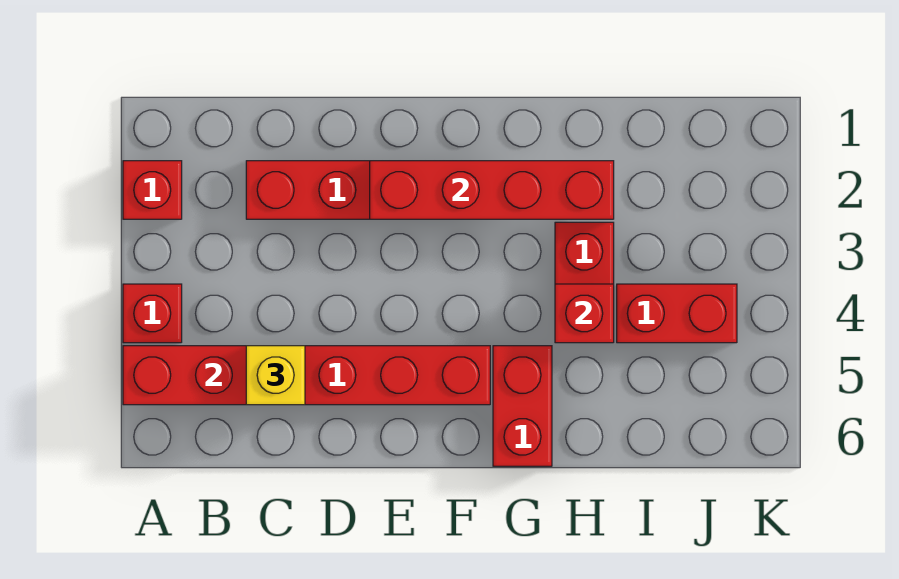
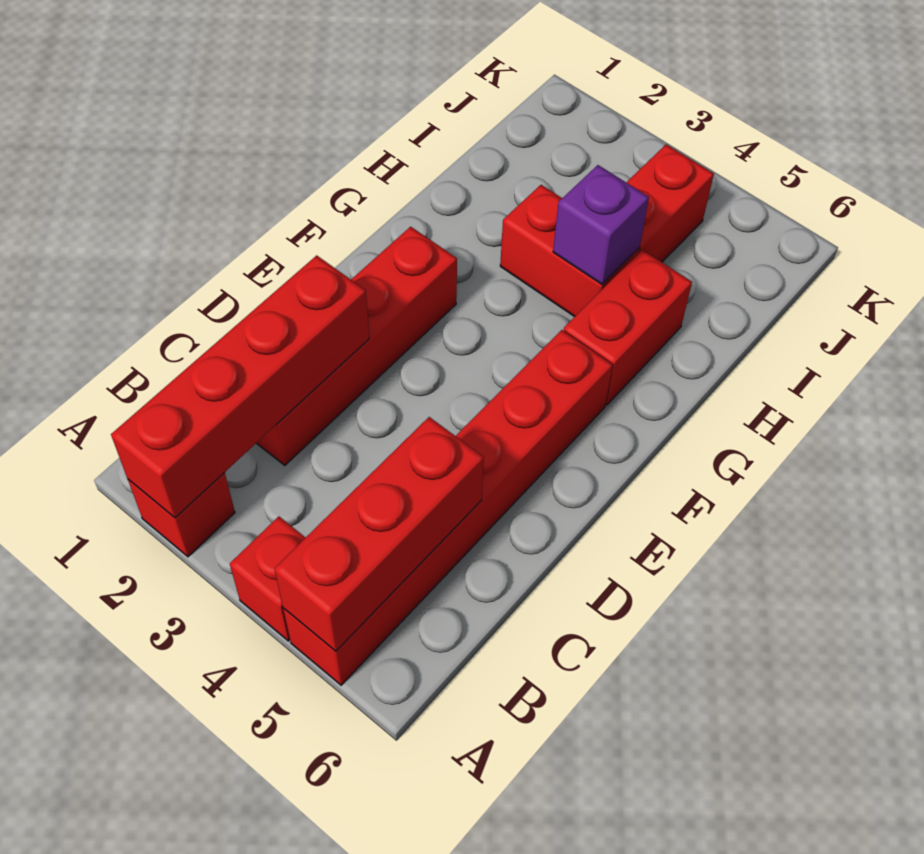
yellow 1x1 brick [246,346,305,405] -> none
red 1x4 brick [370,161,614,219] -> red 1x4 brick moved to [111,255,369,518]
red 1x2 brick [493,346,552,466] -> red 1x2 brick turned to [563,250,692,405]
red 1x1 brick [555,284,614,343] -> purple 1x1 brick [553,165,649,284]

